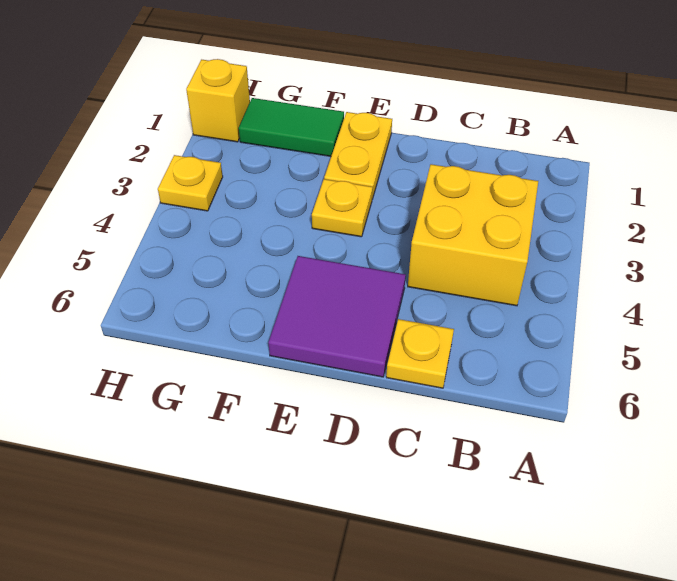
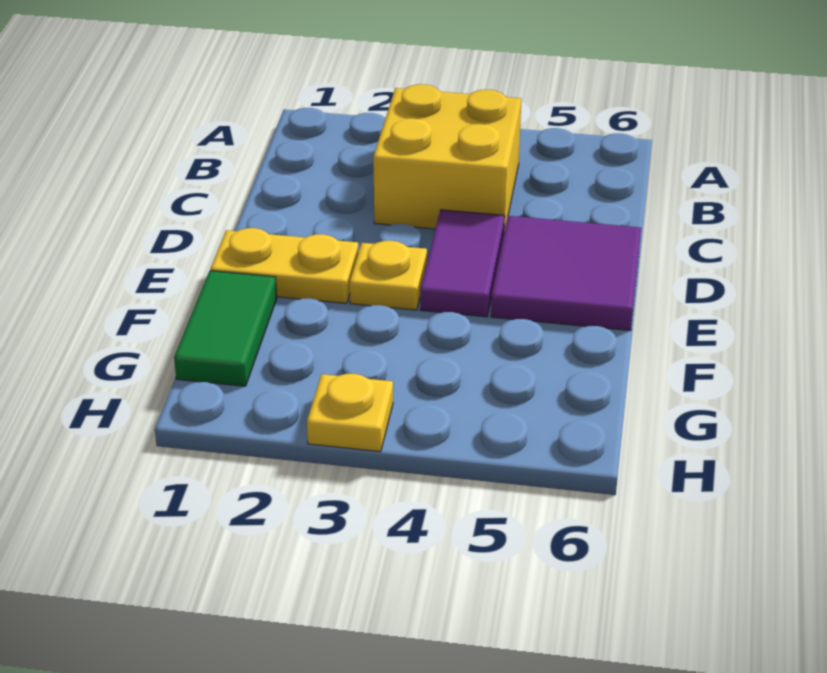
yellow 1x1 plate [386,319,454,388] -> none
none -> purple 1x2 tile [420,210,505,317]
yellow 1x1 brick [186,59,250,142] -> none

